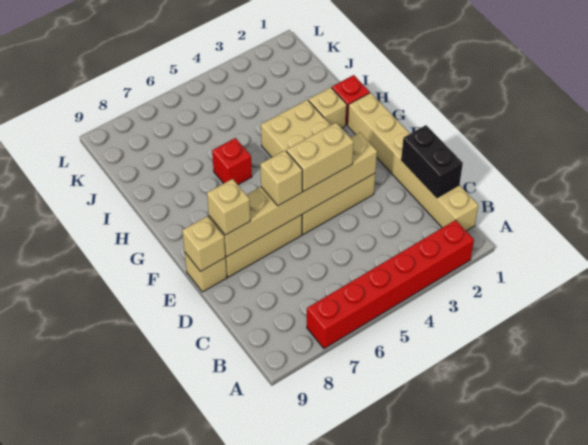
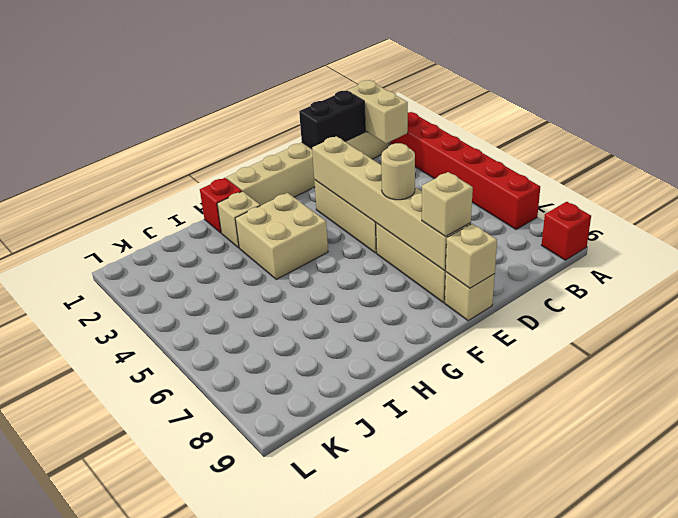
tan 1x2 brick [286,123,354,191] -> tan 1x2 brick moved to [347,80,408,143]
tan 1x1 brick [260,151,302,206] -> tan 1x1 round brick [381,143,415,200]
red 1x1 brick [212,138,252,185] -> red 1x1 brick moved to [542,202,591,260]

